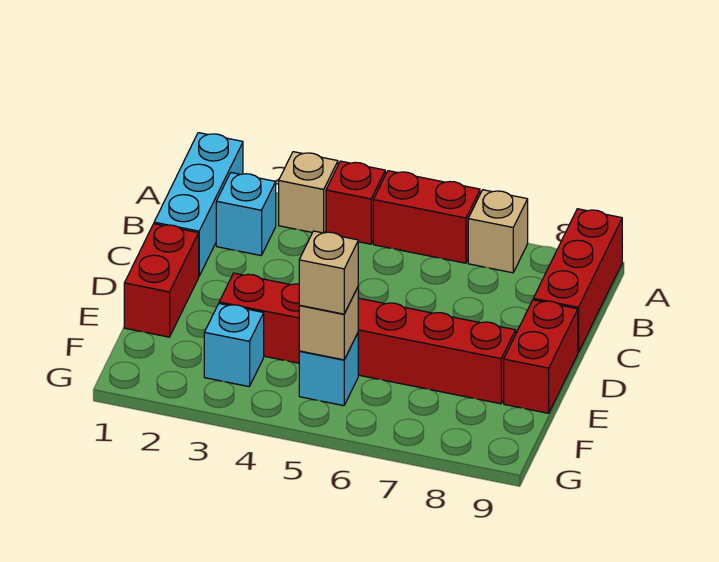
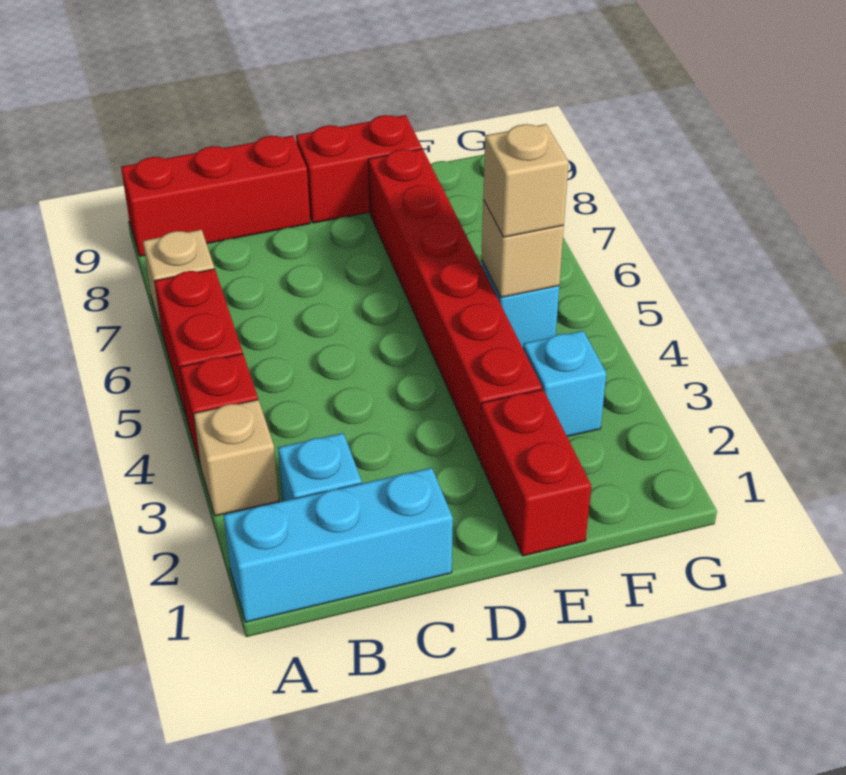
red 1x2 brick [124,224,199,337] -> red 1x2 brick turned to [479,389,591,556]

